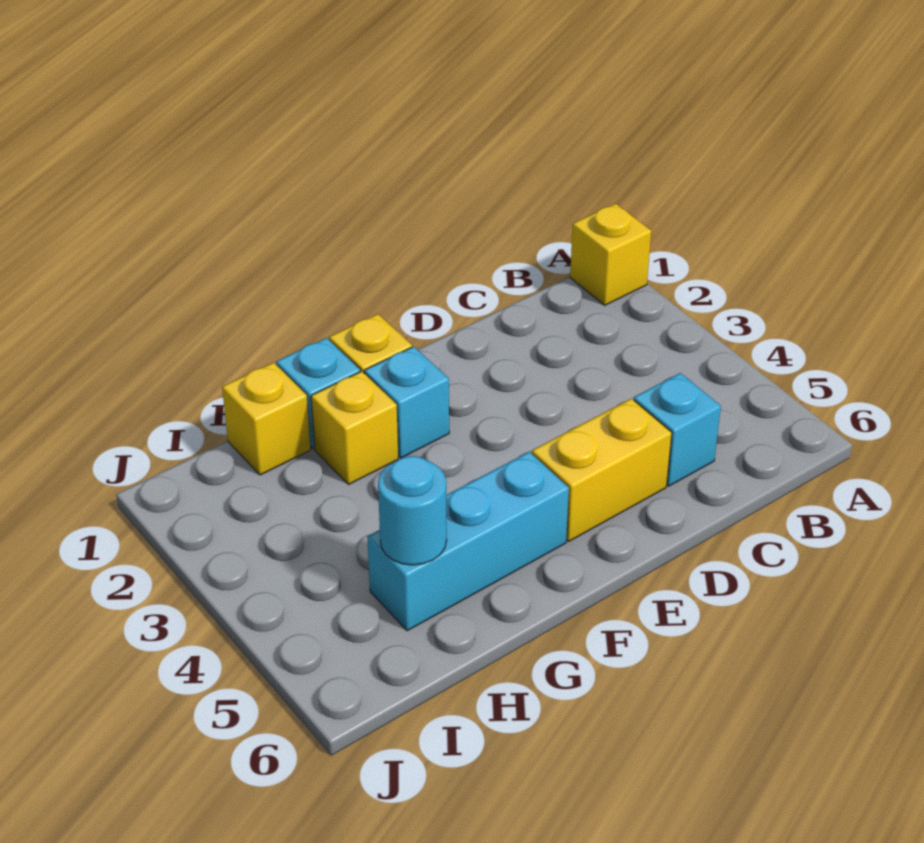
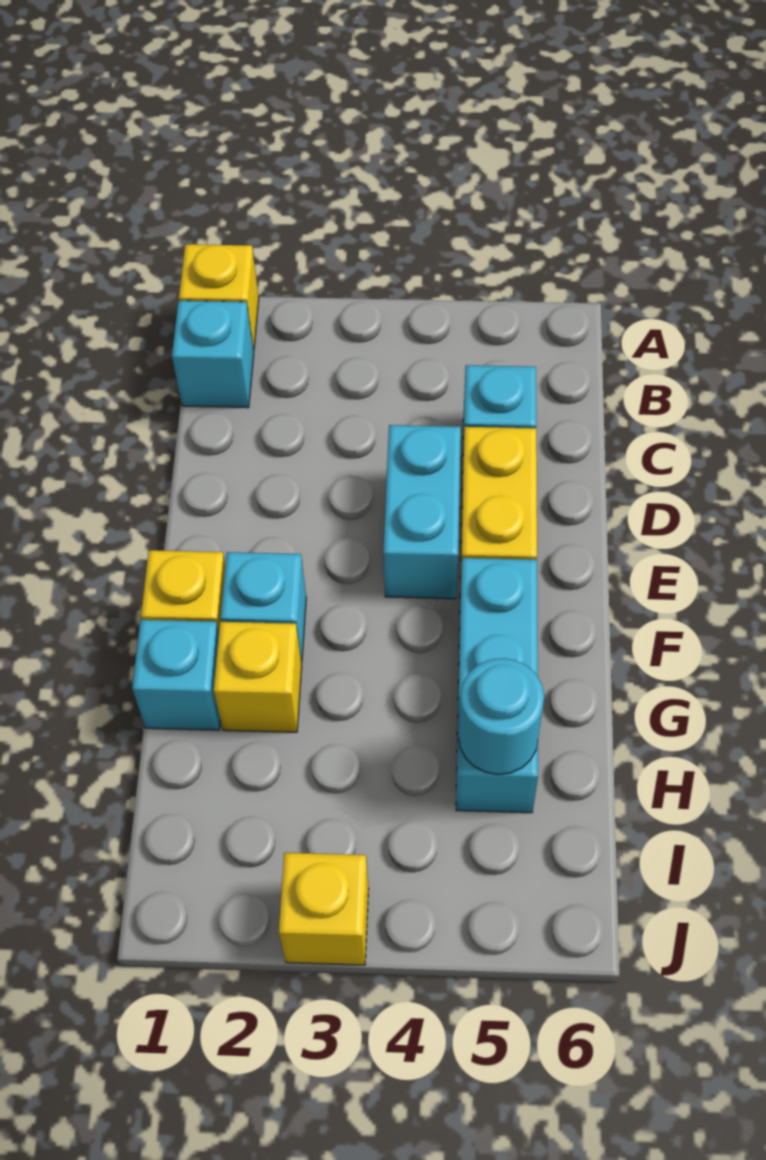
none -> cyan 1x1 brick [172,301,254,408]
none -> cyan 1x2 brick [383,425,461,599]
yellow 1x1 brick [222,363,311,475] -> yellow 1x1 brick moved to [279,853,369,965]

